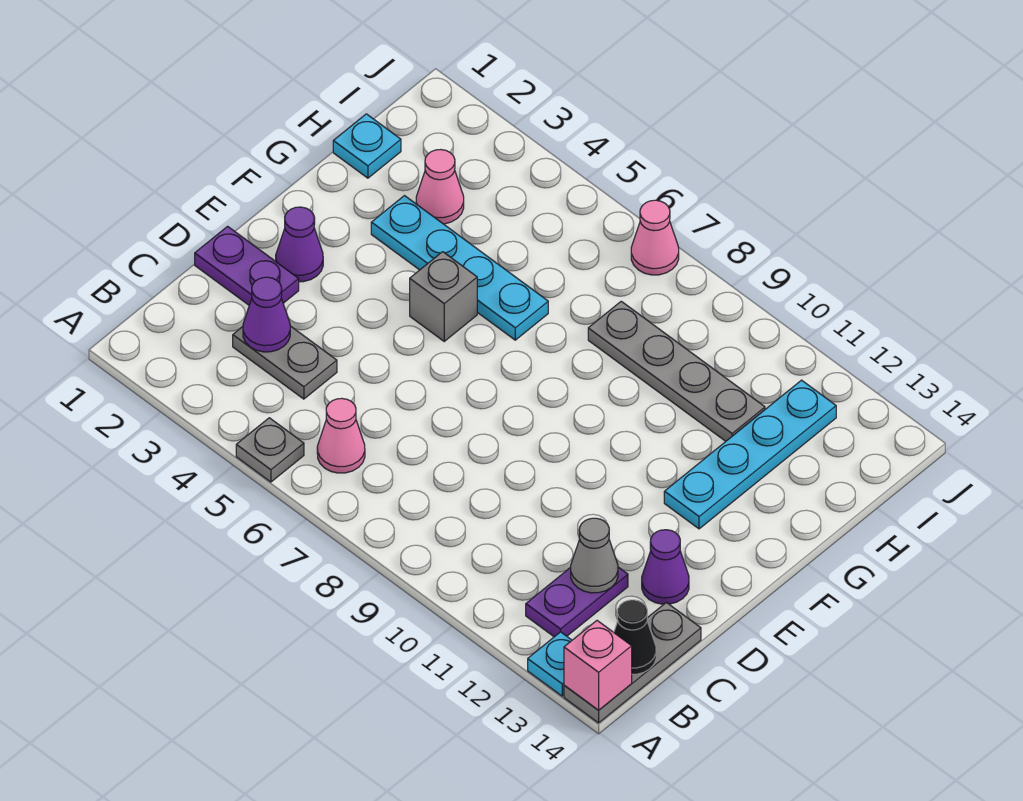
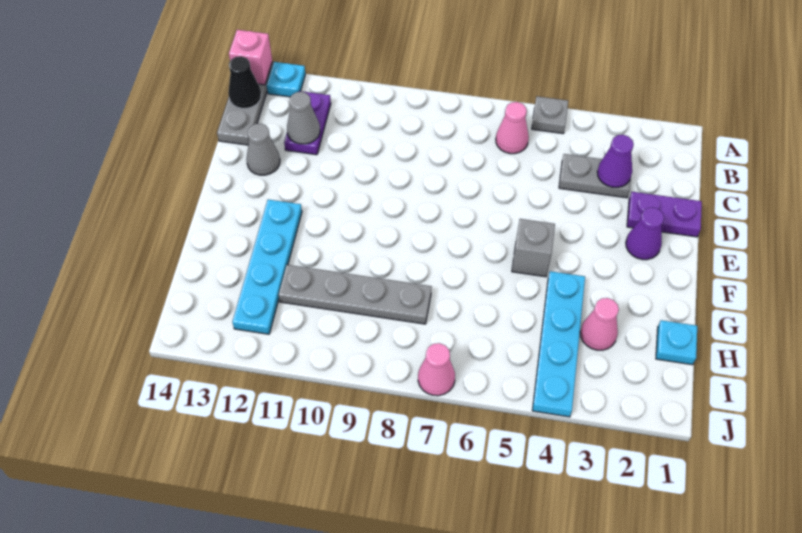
purple 1x1 cone [642,530,689,604] -> grey 1x1 cone [246,124,280,175]
cyan 1x4 plate [371,196,548,340] -> cyan 1x4 plate turned to [532,271,585,417]

